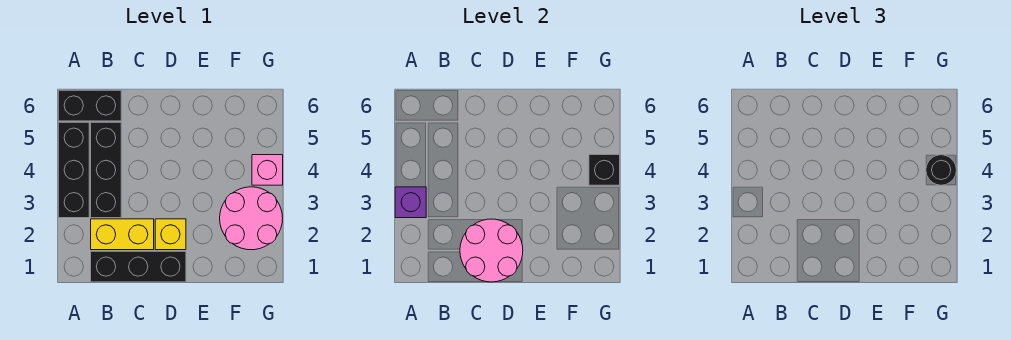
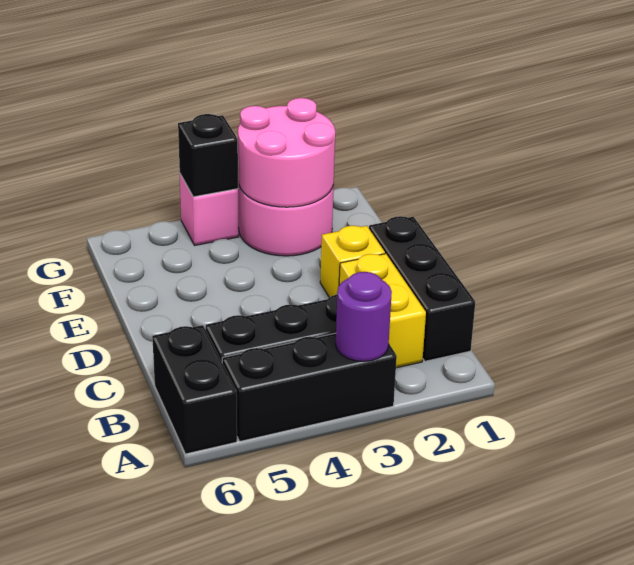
purple 1x1 brick [395,187,426,218] -> purple 1x1 round brick [336,272,392,361]
pink 2x2 round brick [460,219,523,282] -> pink 2x2 round brick moved to [238,98,335,207]
black 1x1 round brick [926,155,956,185] -> none

